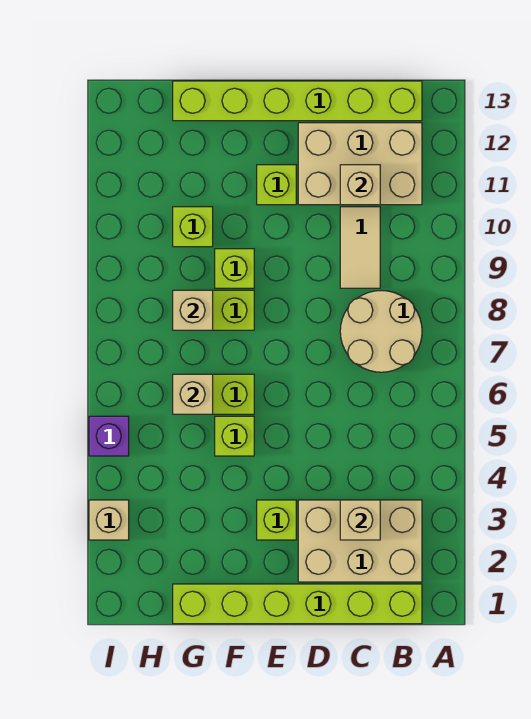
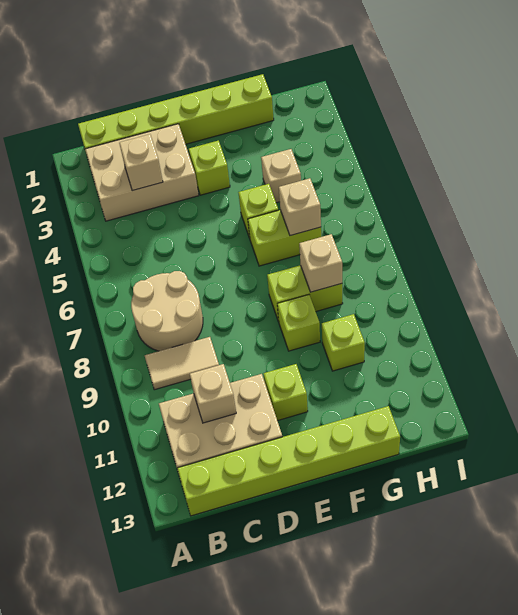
tan 1x2 tile [340,207,380,288] -> tan 1x2 tile turned to [145,337,219,390]
tan 1x1 brick [89,500,129,540] -> tan 1x1 brick moved to [261,149,301,203]
purple 1x1 brick [89,416,129,456] -> none

